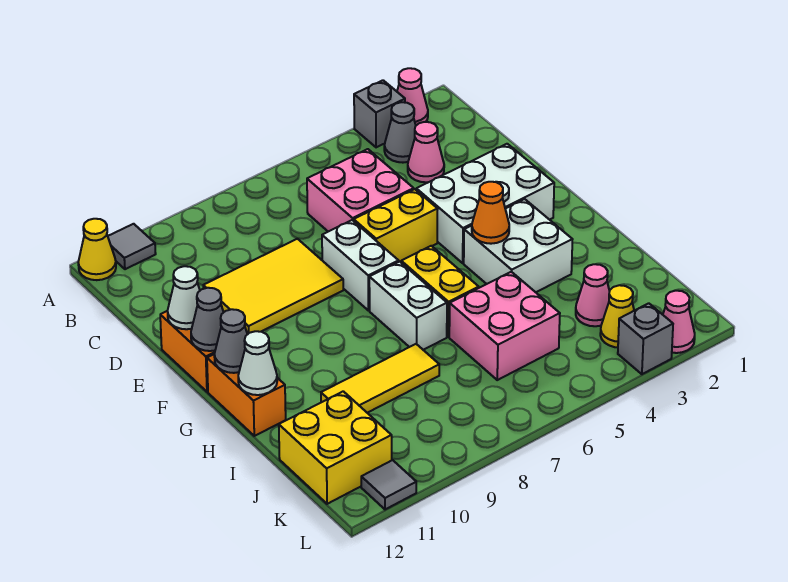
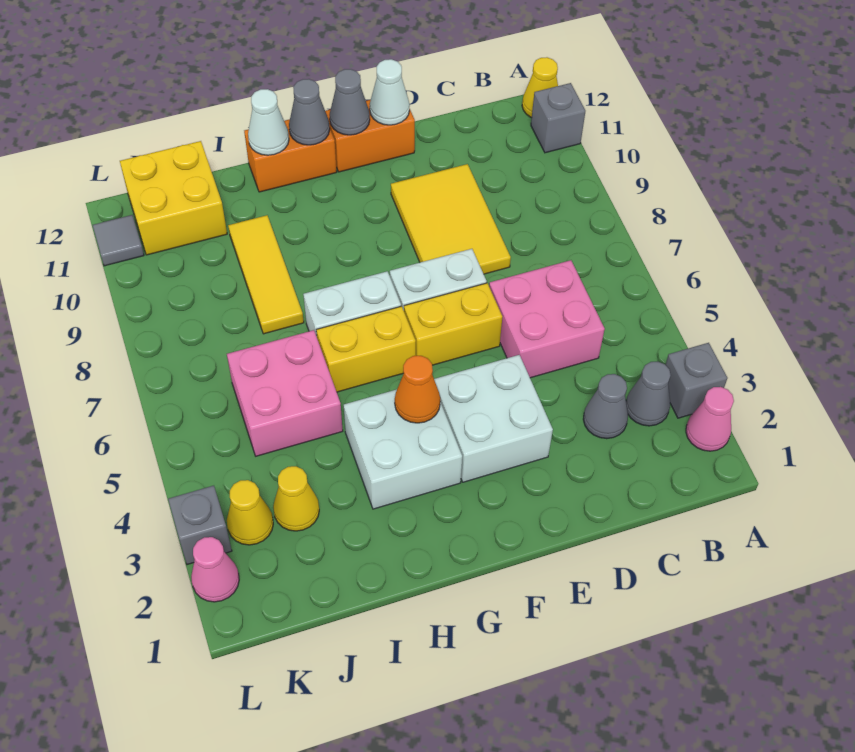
grey 1x1 tile [108,224,156,269] -> grey 1x1 brick [531,83,585,153]
pink 1x1 cone [408,122,444,182] -> grey 1x1 cone [583,374,628,439]
white 2x3 brick [416,144,554,263] -> white 2x2 brick [434,355,553,482]
yellow 1x2 brick [354,189,438,262] -> yellow 1x2 brick turned to [404,283,502,365]
pink 1x1 cone [576,264,610,326] -> yellow 1x1 cone [273,466,319,531]

